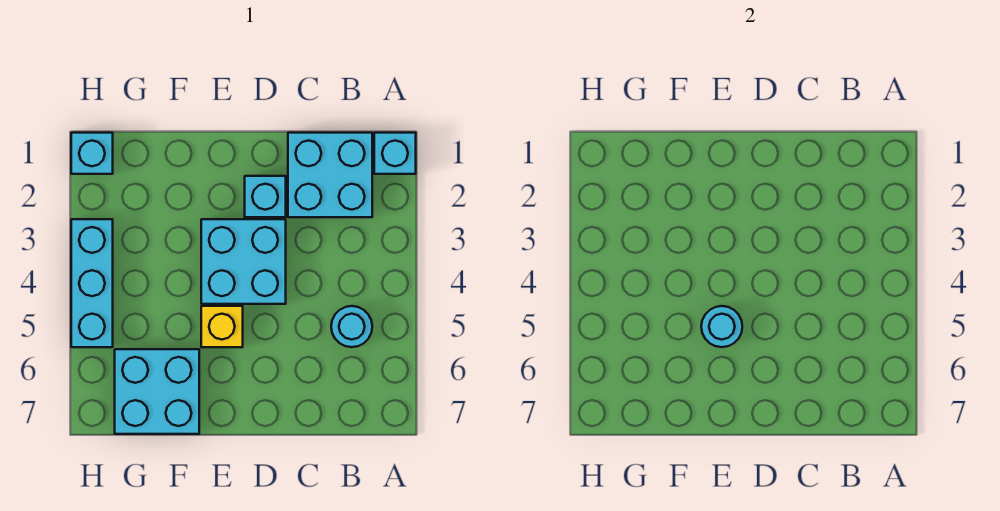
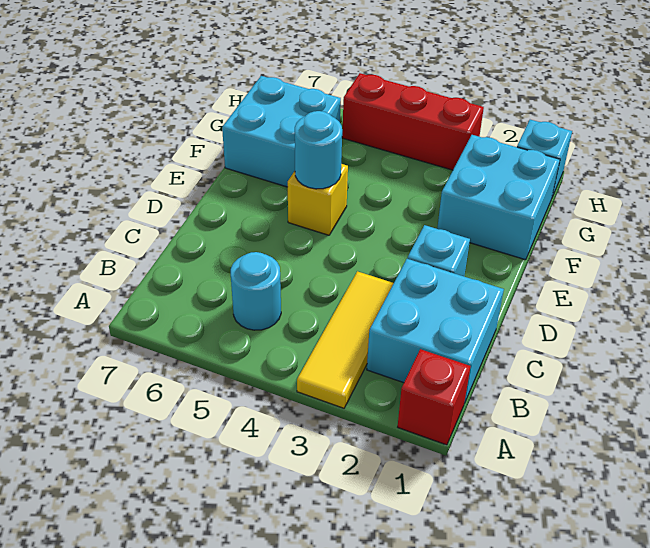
cyan 1x1 brick [374,133,416,174] -> red 1x1 brick [398,349,470,445]
none -> yellow 1x3 tile [297,271,394,408]
cyan 2x2 brick [201,219,286,304] -> cyan 2x2 brick moved to [437,135,560,260]
cyan 1x3 brick [71,219,113,347] -> red 1x3 brick [342,73,484,170]

